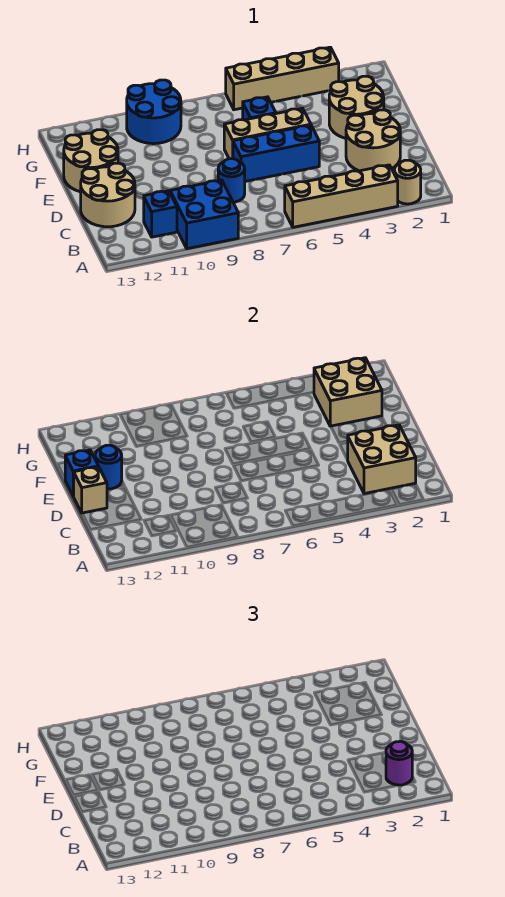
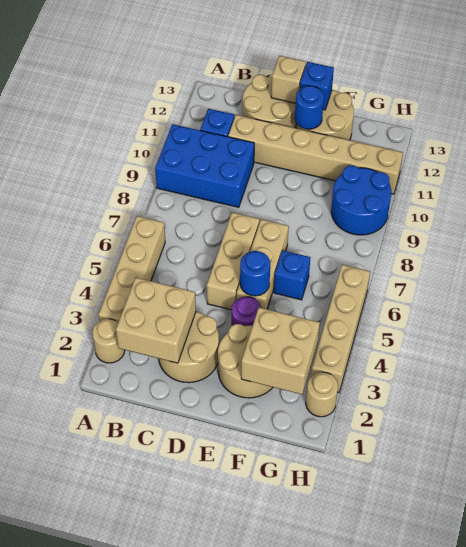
blue 2x2 brick [170,180,238,249] -> blue 2x3 brick [155,124,254,207]
purple 1x1 round brick [386,741,412,785] -> purple 1x1 round brick moved to [232,297,261,326]
blue 1x1 round brick [218,159,245,202] -> blue 1x1 round brick moved to [240,251,270,296]
none -> tan 1x6 brick [228,115,403,194]
blue 1x3 brick [233,125,319,181] -> tan 1x3 brick [207,213,259,310]
none -> tan 1x1 round brick [306,372,338,417]

